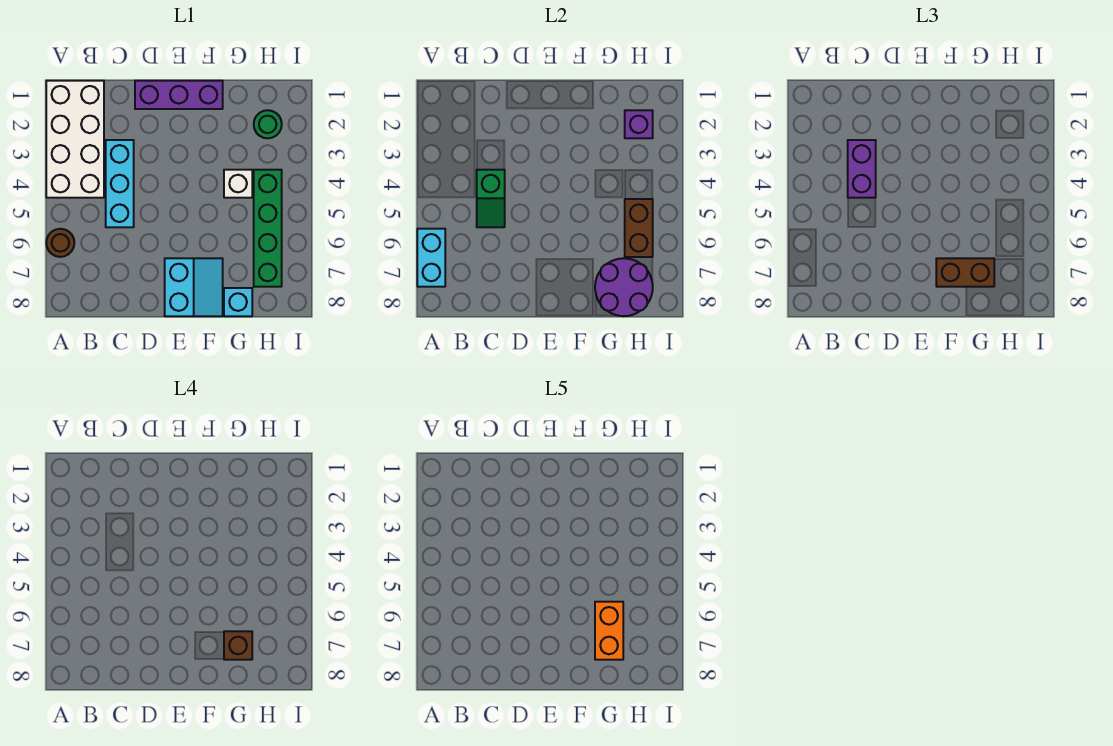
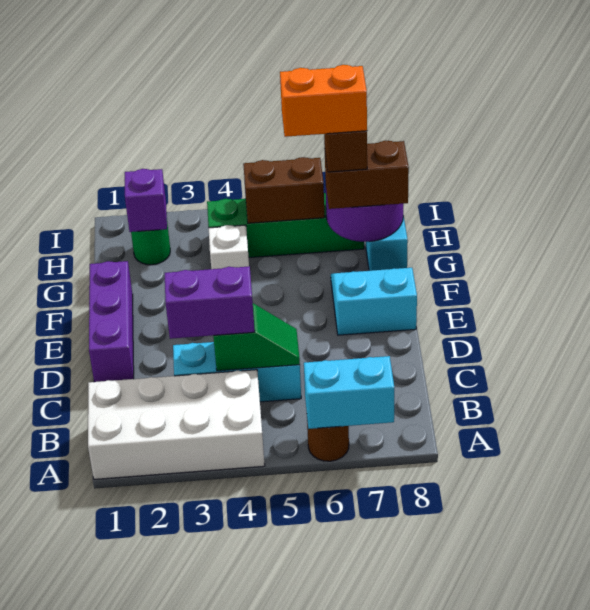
brown 1x2 brick [936,258,994,287] -> brown 1x2 brick turned to [325,141,409,209]

